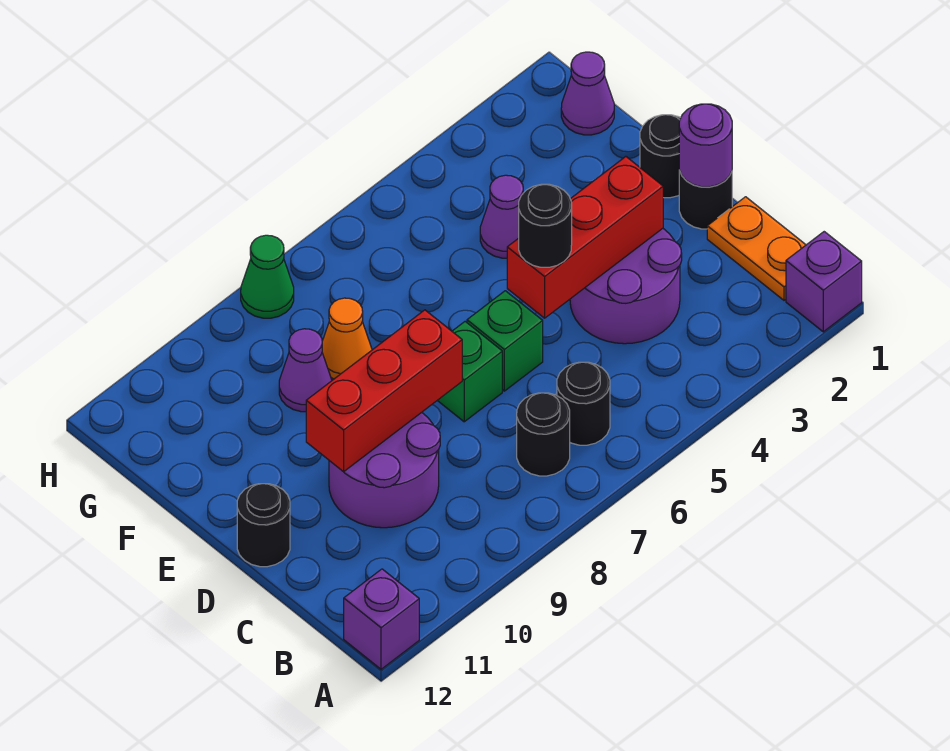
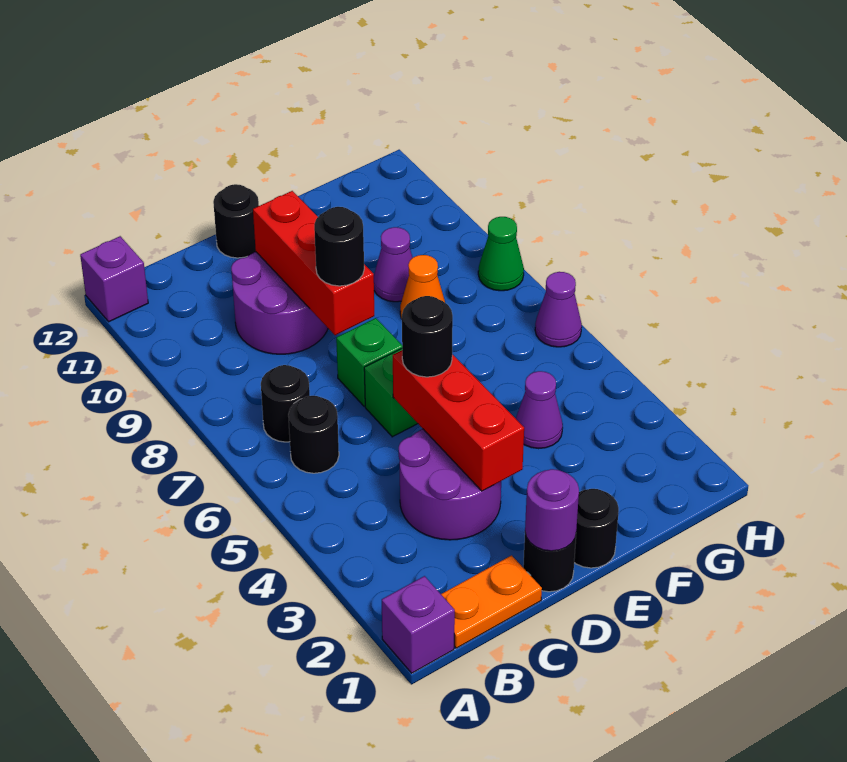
none -> black 1x1 round brick [314,207,364,286]
purple 1x1 cone [561,52,614,135] -> purple 1x1 cone moved to [535,272,582,347]

